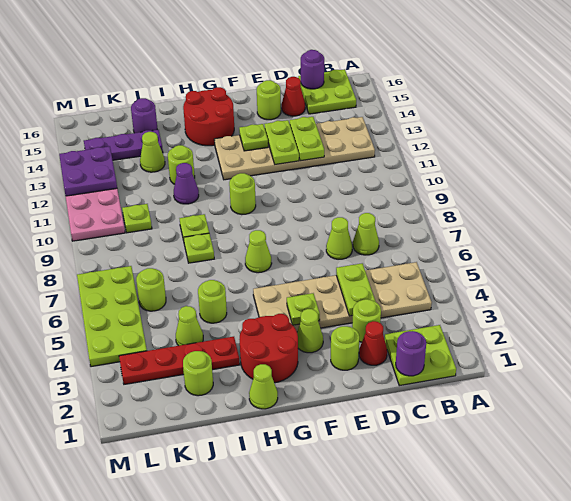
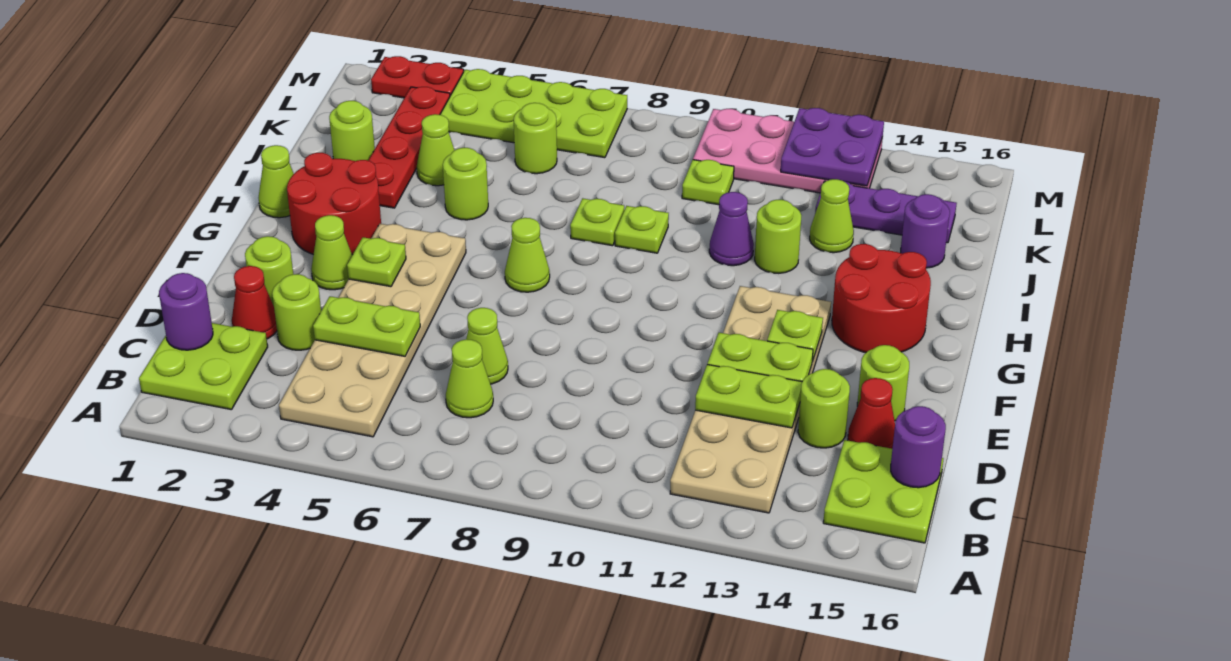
lime 1x1 round brick [229,173,256,215] -> lime 1x1 round brick moved to [798,369,850,448]
purple 1x3 plate [84,130,163,160] -> purple 1x3 plate turned to [815,181,957,243]
none -> red 1x2 plate [371,56,463,98]

